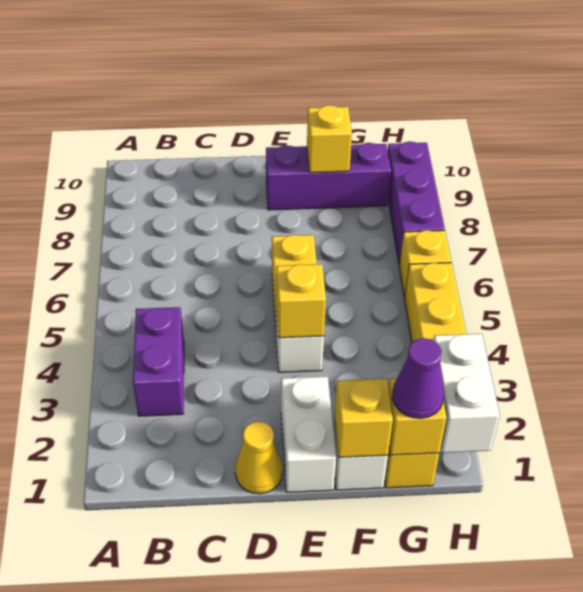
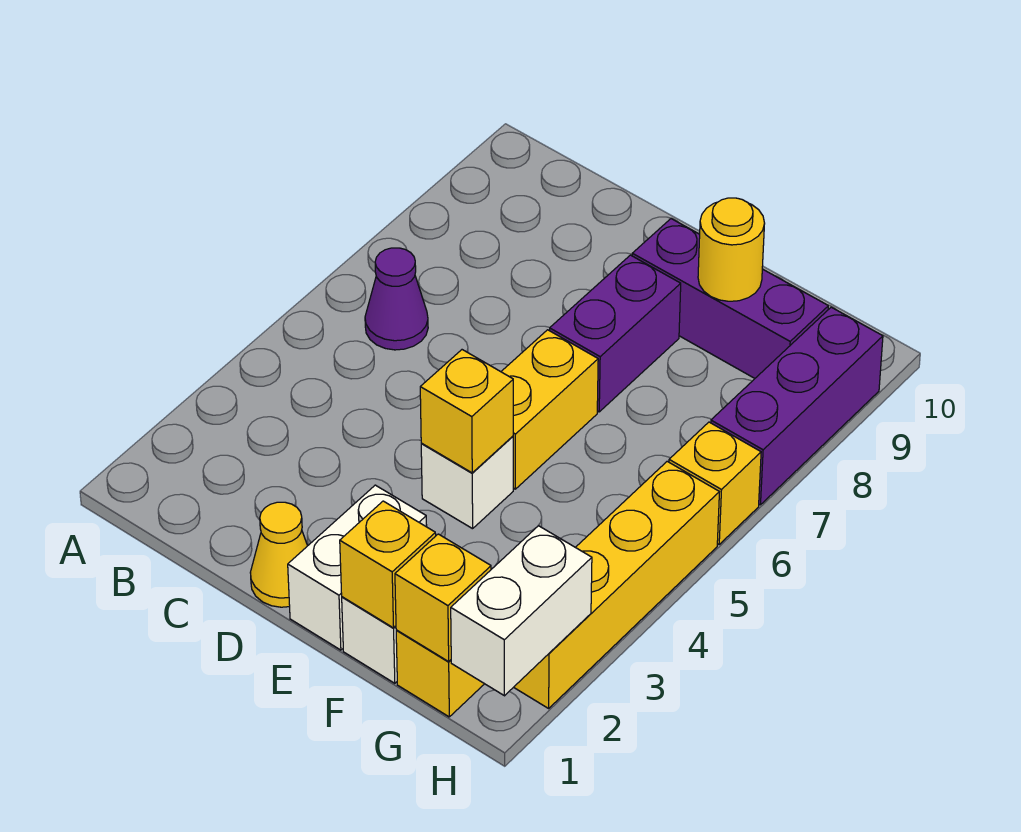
purple 1x2 brick [133,307,184,416] -> purple 1x2 brick moved to [550,255,681,412]
yellow 1x1 brick [307,105,352,173] -> yellow 1x1 round brick [698,198,765,301]
purple 1x1 cone [392,338,444,418] -> purple 1x1 cone moved to [365,248,428,350]

